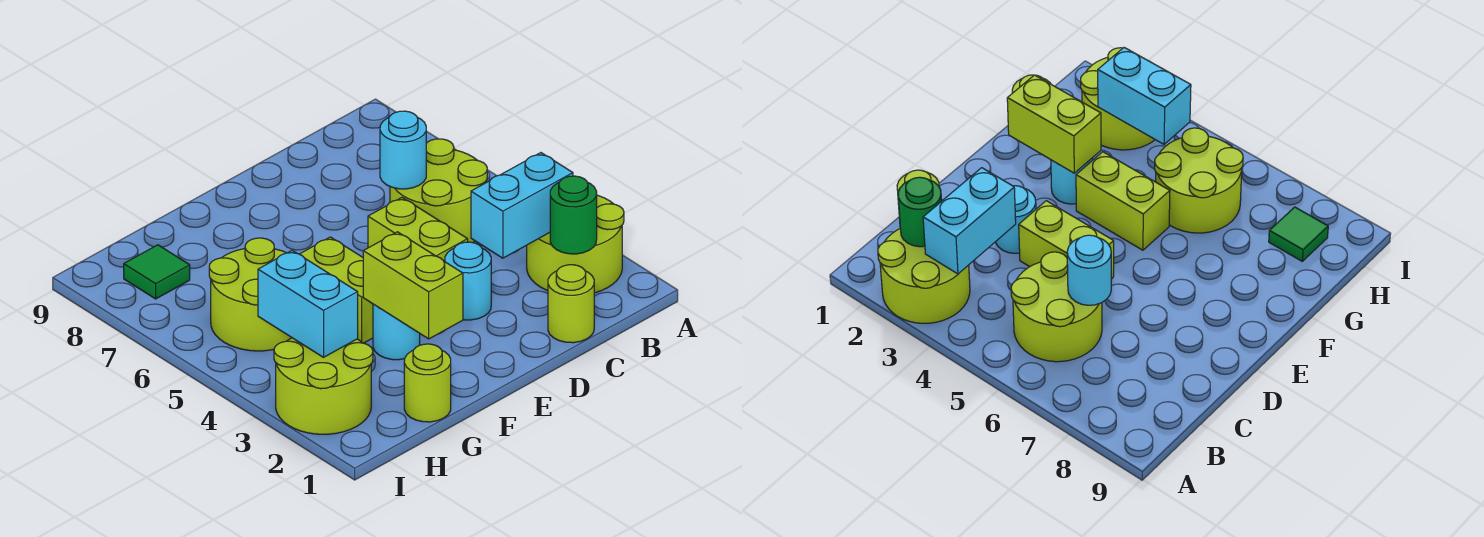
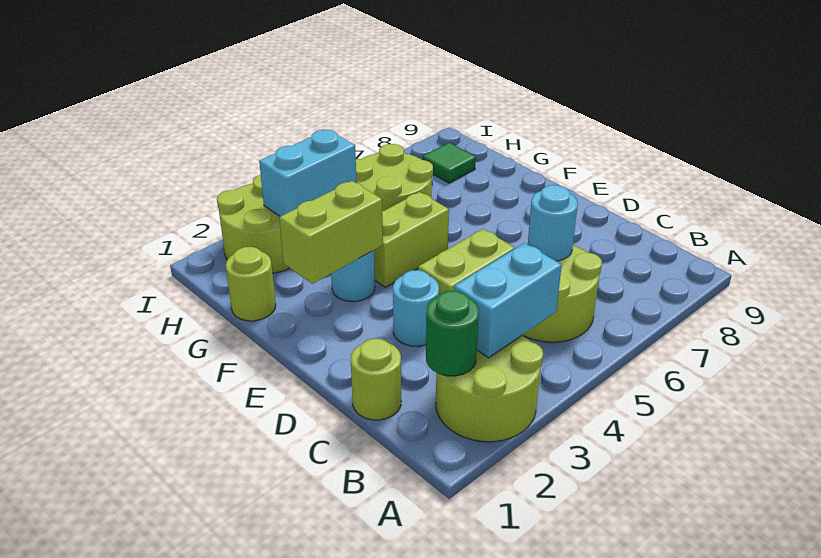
cyan 1x2 brick [471,153,573,258] -> cyan 1x2 brick turned to [454,243,562,358]

